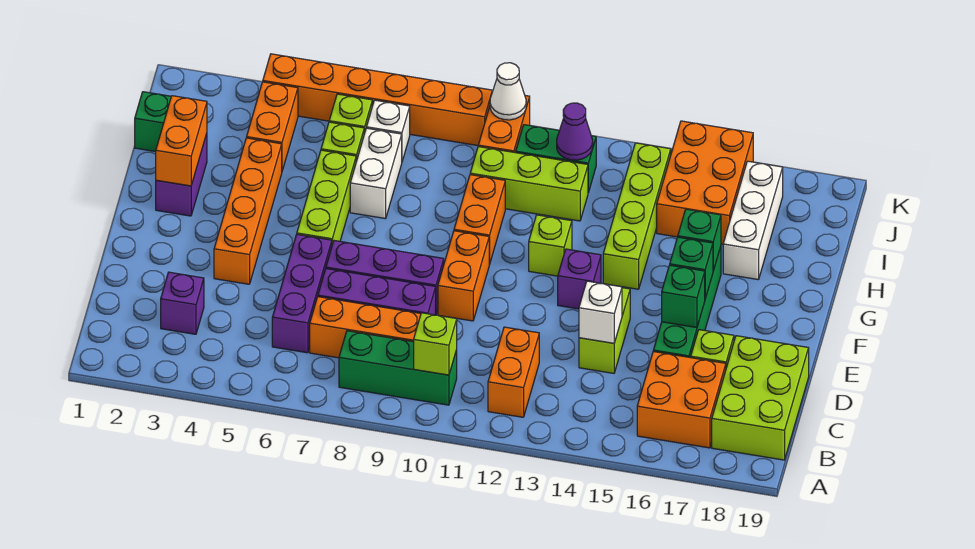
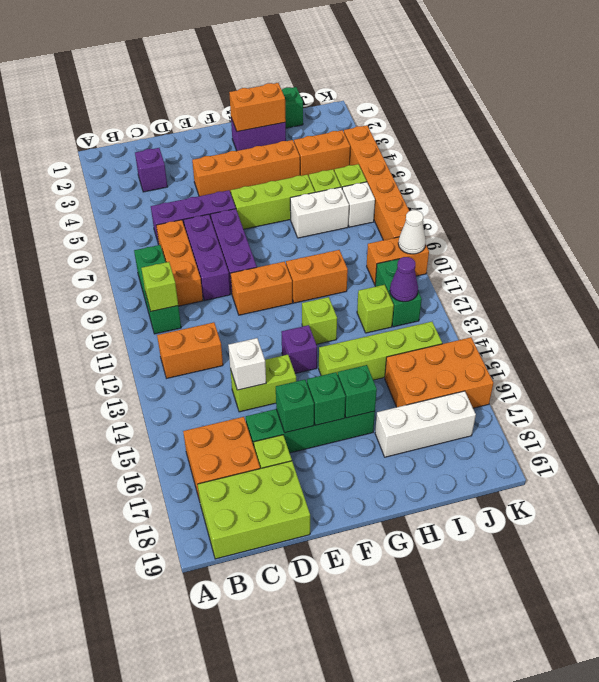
lime 1x3 brick [470,147,588,221] -> lime 1x1 brick [357,285,394,333]

